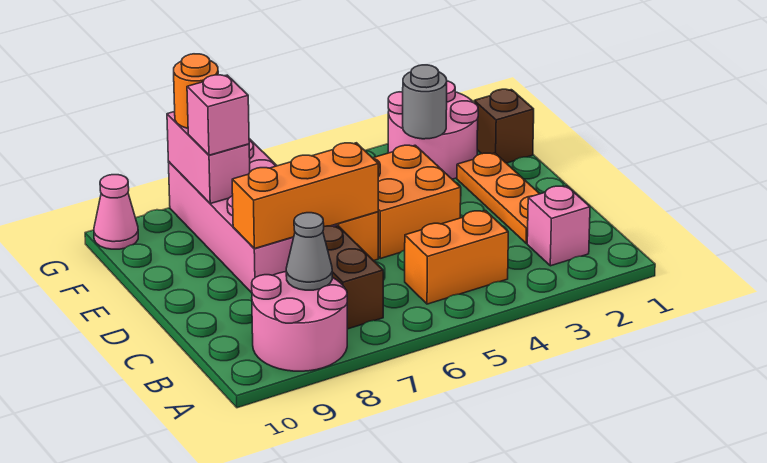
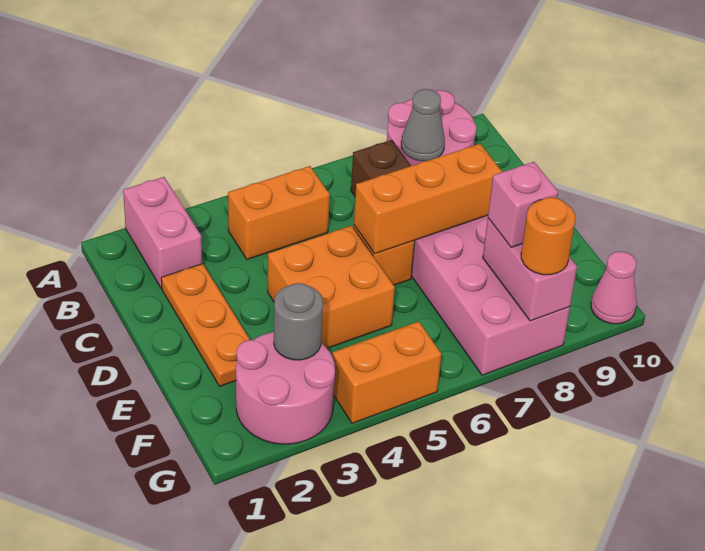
pink 1x1 brick [527,186,590,266] -> pink 1x2 brick [123,177,202,288]
brown 1x1 brick [474,89,534,163] -> none
none -> orange 1x2 brick [332,322,441,423]

